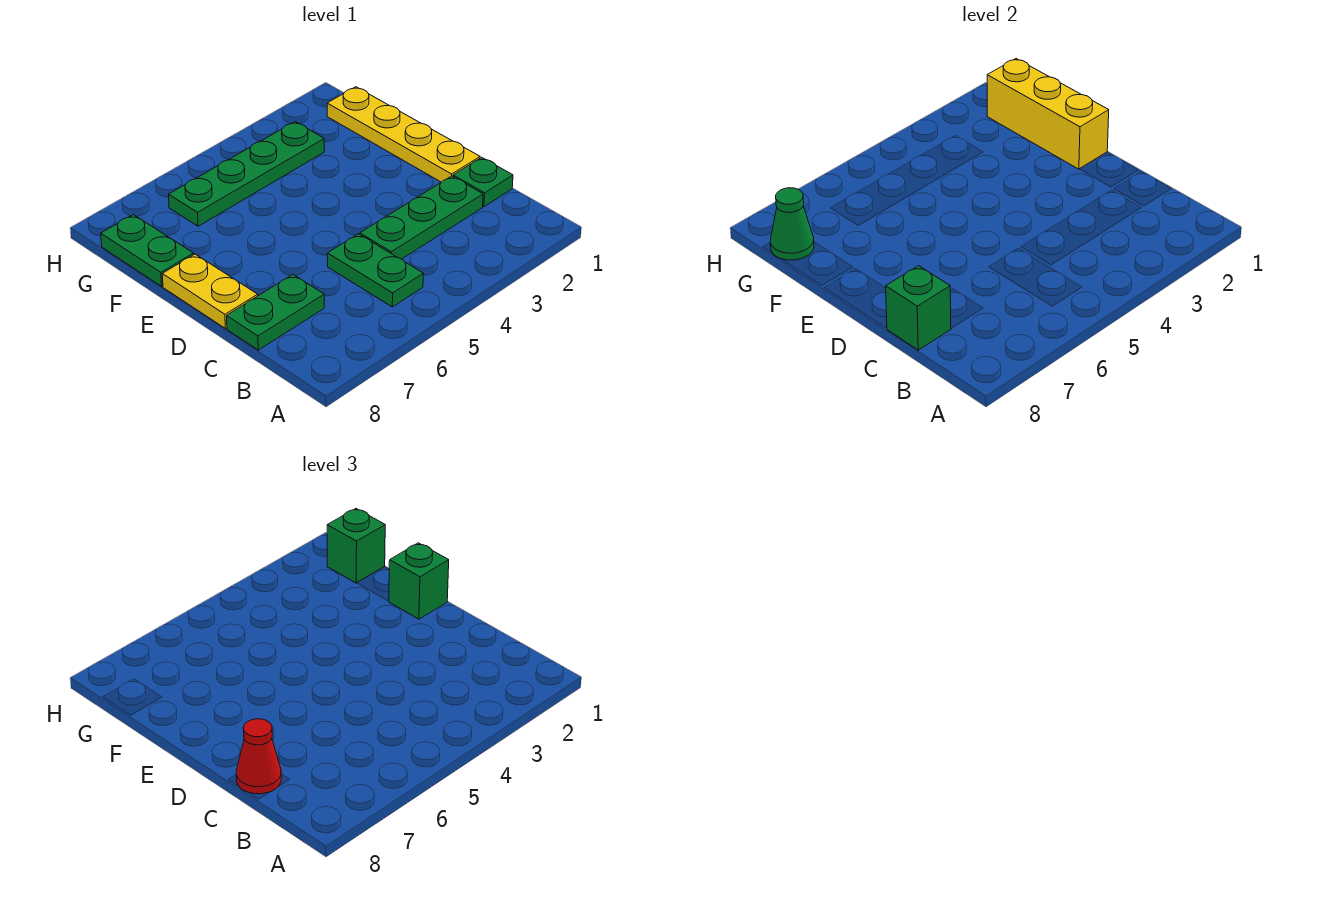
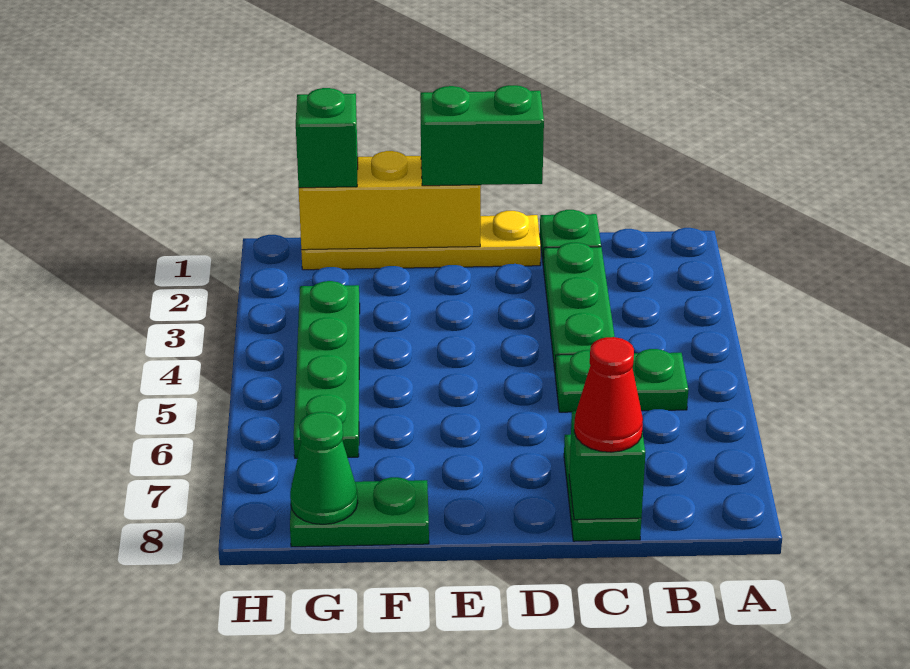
yellow 1x2 plate [162,254,258,328] -> none
green 1x1 brick [389,543,449,619] -> green 1x2 brick [420,85,544,186]

